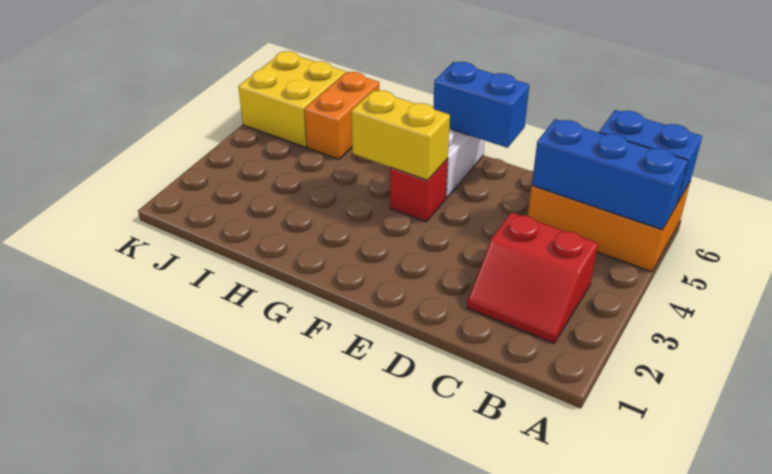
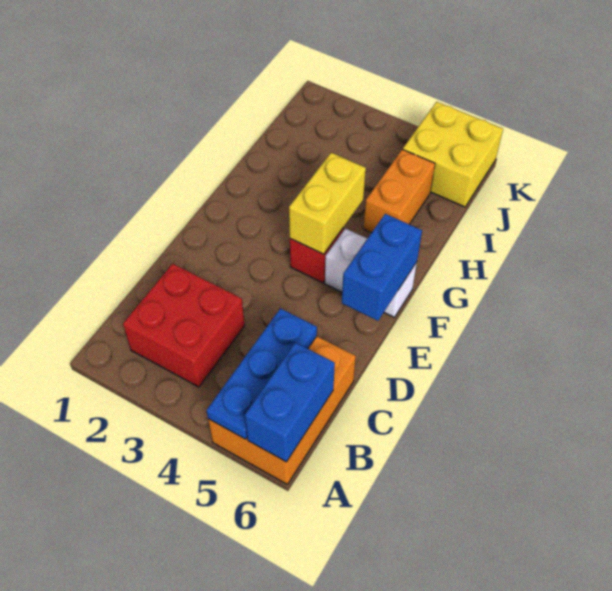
blue 1x3 brick [532,119,688,230] -> blue 1x3 plate [207,308,317,439]
red 2x2 slope [467,212,598,343] -> red 2x2 brick [123,264,245,387]
orange 1x2 brick [305,72,379,159] -> orange 1x2 brick turned to [364,149,435,233]

